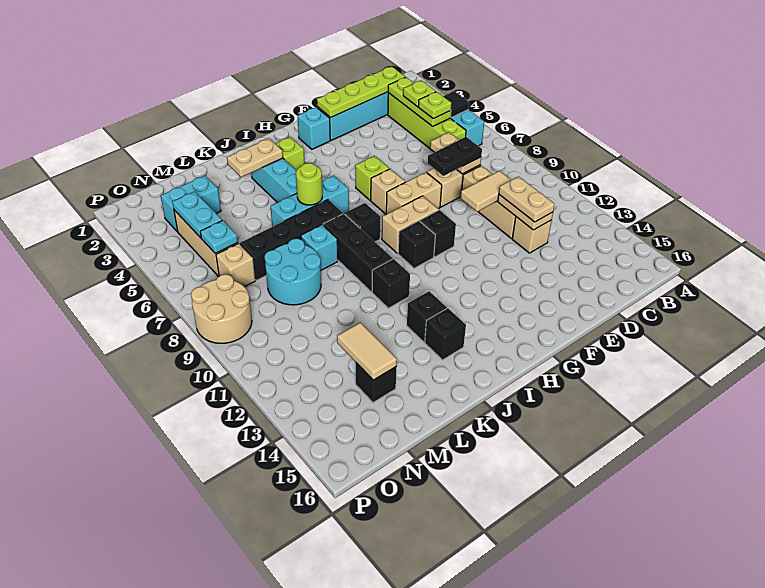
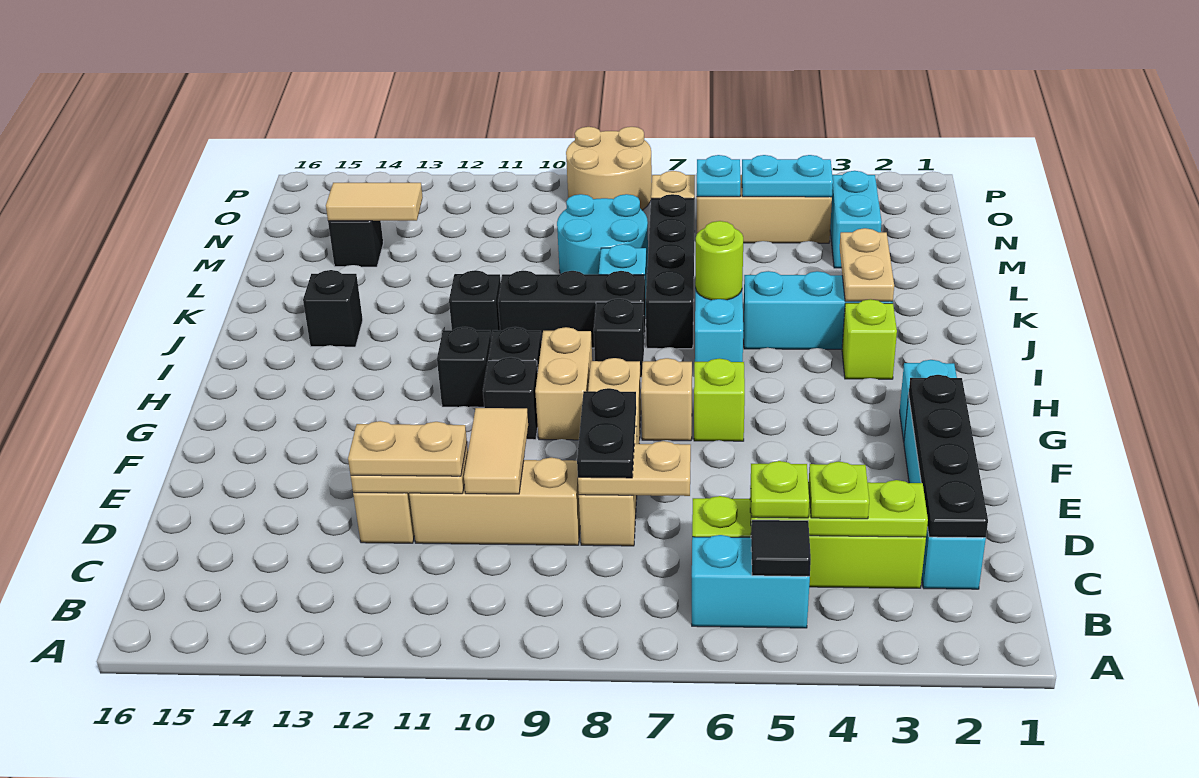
lime 1x4 plate [317,66,405,118] -> black 1x4 plate [908,375,988,538]
black 1x1 brick [407,291,447,342] -> black 1x1 brick moved to [437,327,491,407]

